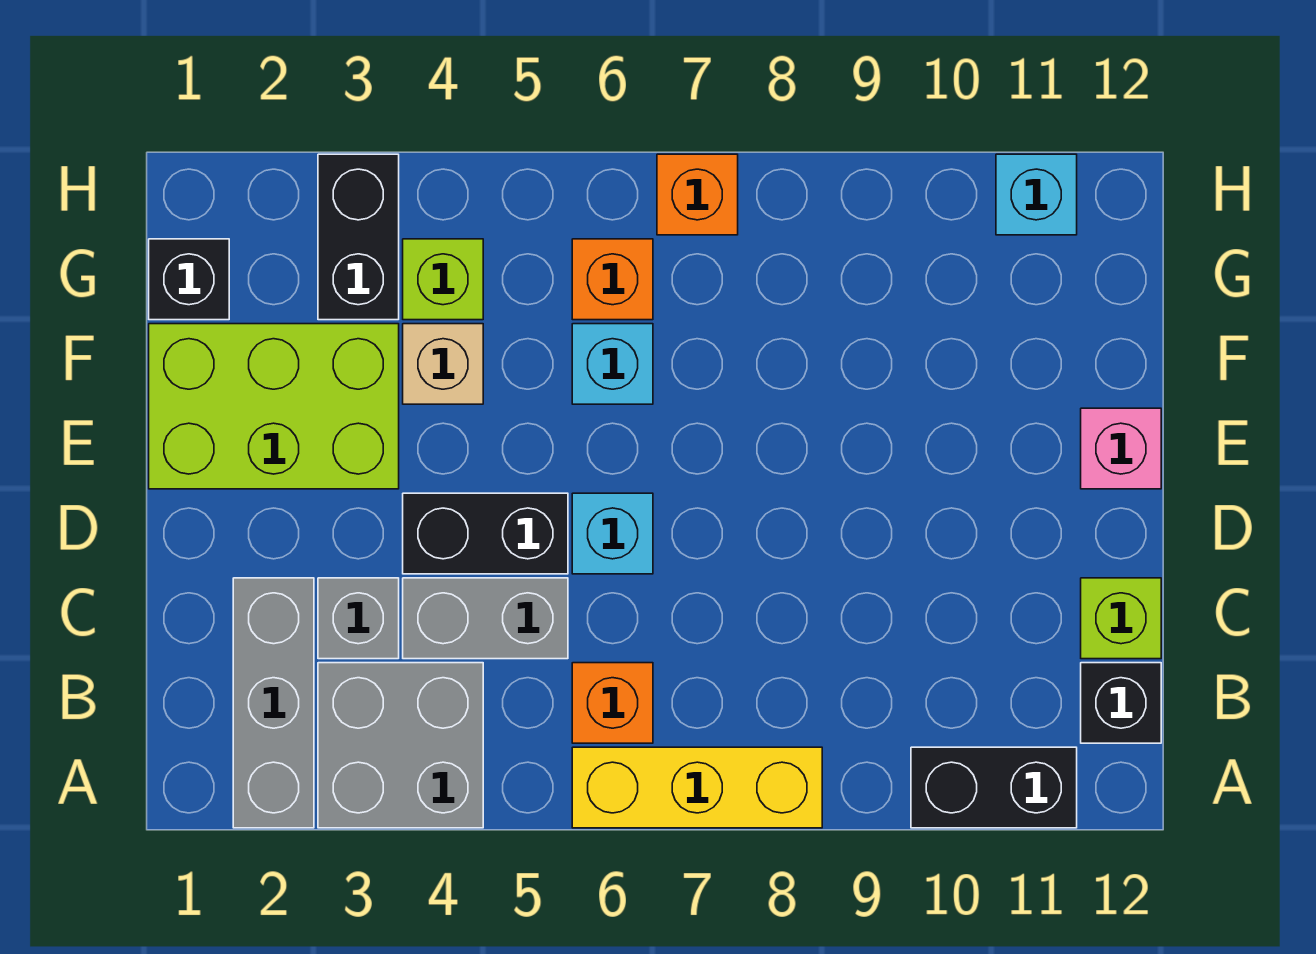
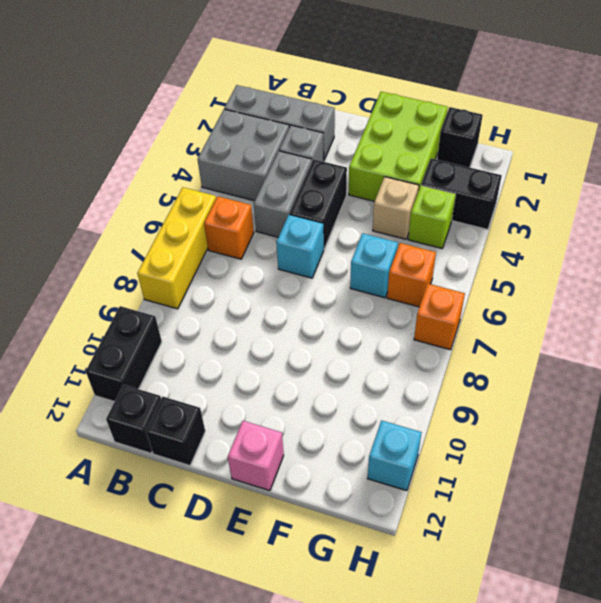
lime 1x1 brick [1081,578,1161,659] -> black 1x1 brick [146,397,205,466]

